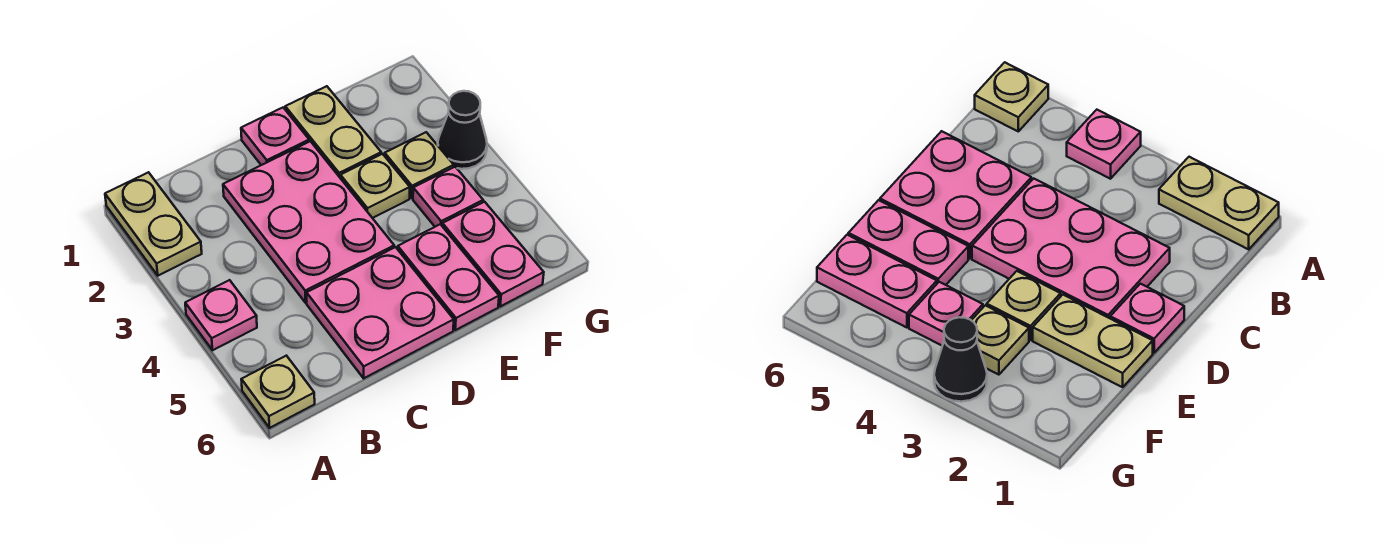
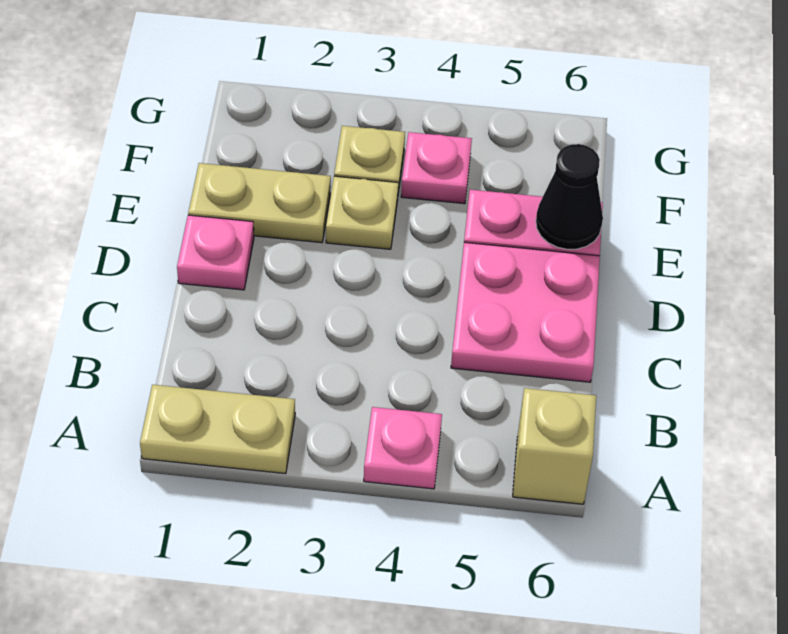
tan 1x1 plate [241,356,315,428] -> tan 1x1 brick [513,388,596,504]
pink 2x3 plate [223,141,394,303] -> none
pink 1x2 plate [442,202,544,306] -> none
black 1x1 cone [438,91,487,169] -> black 1x1 cone moved to [536,144,603,249]

